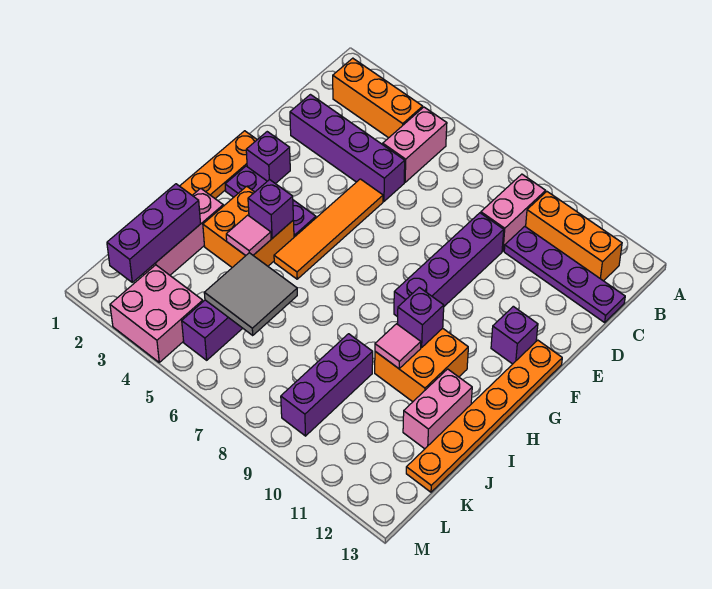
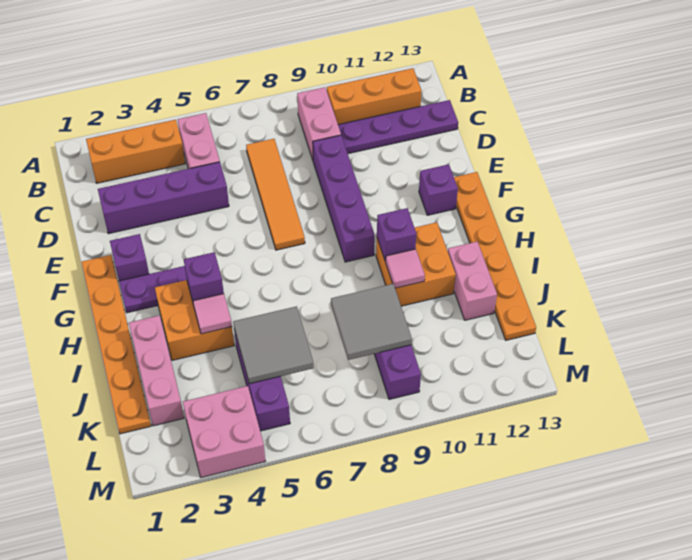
orange 1x4 tile [274,179,383,279] -> orange 1x4 tile moved to [246,139,305,250]
purple 1x3 brick [107,184,201,282] -> none
none -> grey 2x2 tile [331,284,412,360]

